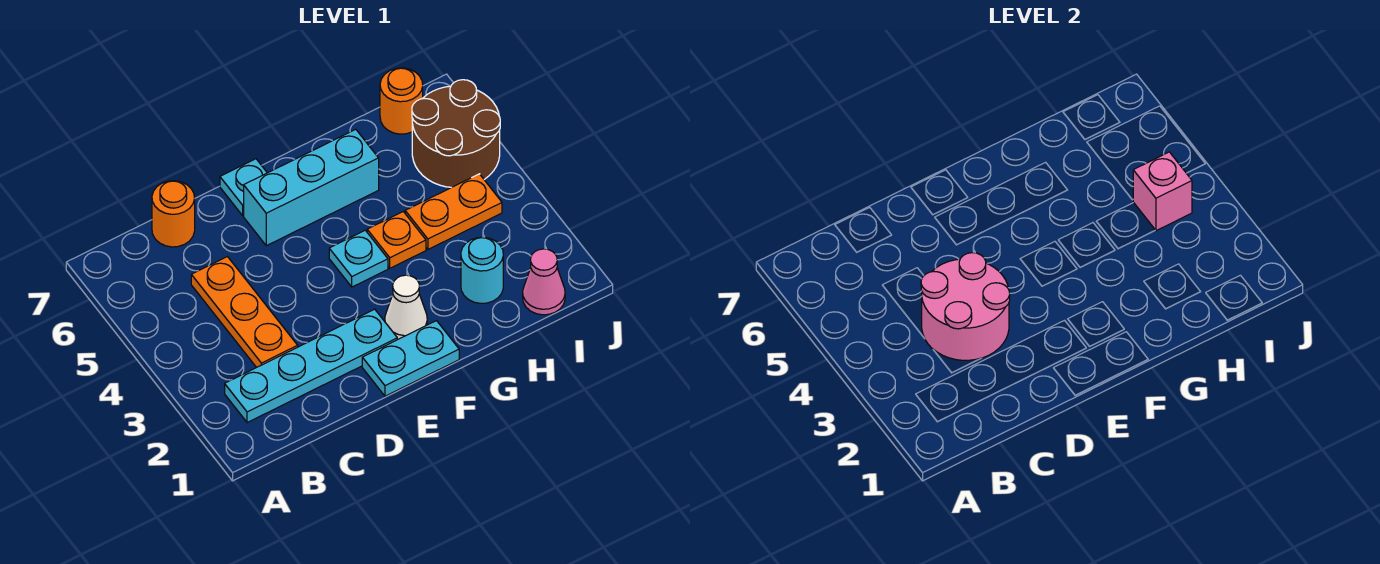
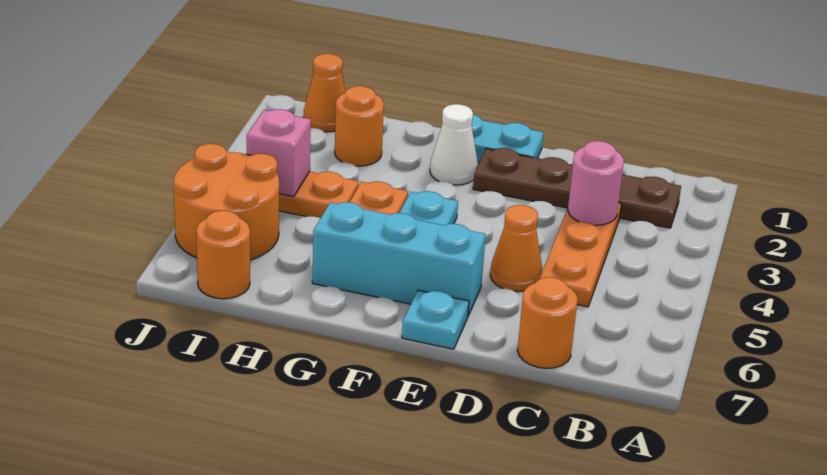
cyan 1x4 plate [225,309,397,423] -> brown 1x4 plate [473,148,681,228]
pink 2x2 round brick [921,253,1010,360] -> pink 1x1 round brick [568,141,624,225]
none -> orange 1x1 cone [490,205,542,292]
cyan 1x1 round brick [461,237,503,304] -> orange 1x1 round brick [335,86,384,166]
pink 1x1 cone [523,249,565,315] -> orange 1x1 cone [304,54,346,132]
brown 2x2 round brick [412,80,500,187] -> orange 2x2 round brick [174,144,279,260]

